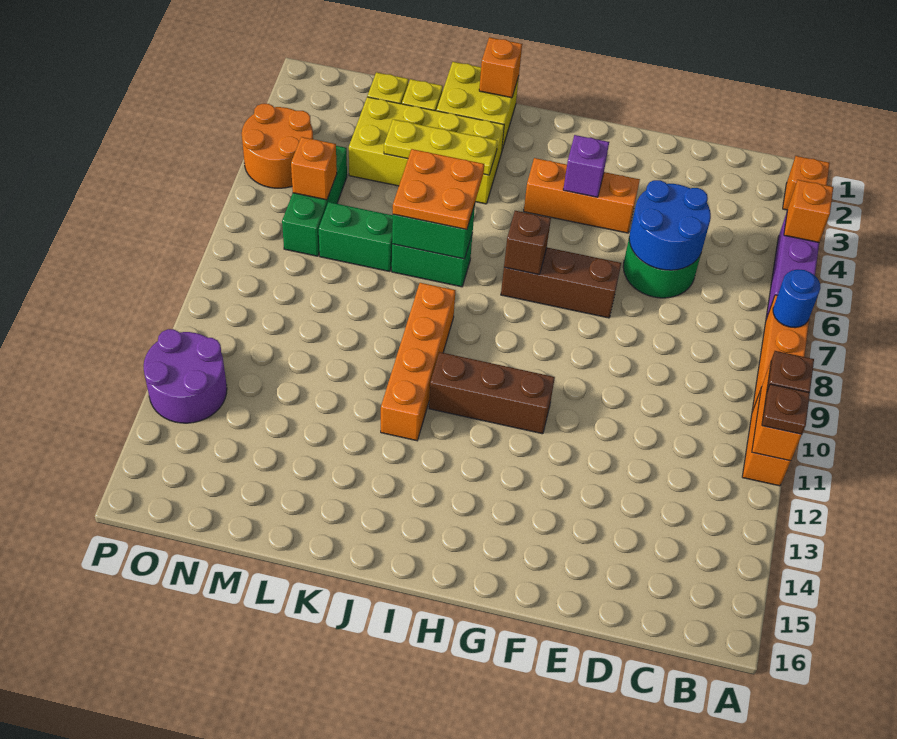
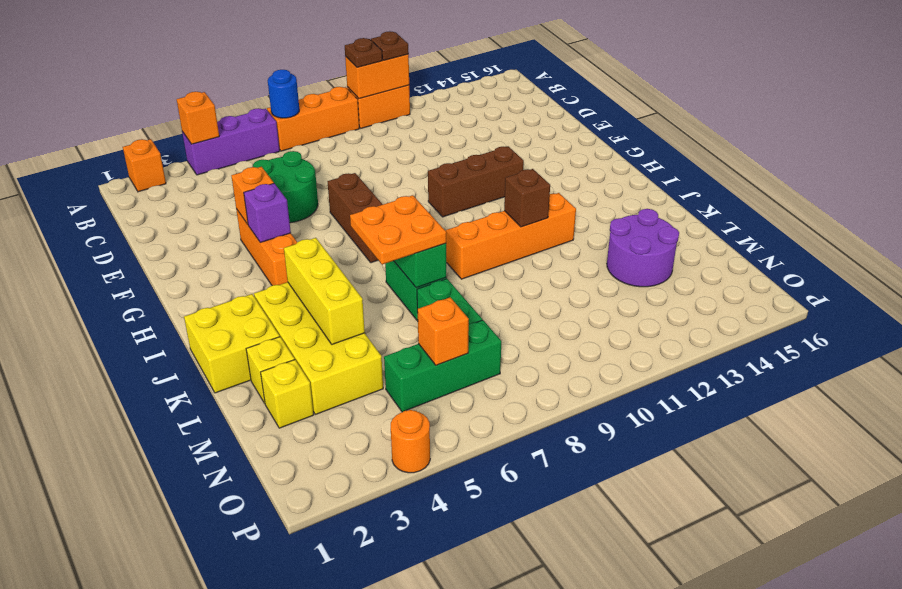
blue 2x2 round brick [629,180,711,270] -> none
brown 1x3 brick [429,352,555,434] -> brown 1x3 brick turned to [428,146,524,217]
brown 1x1 brick [504,211,551,275] -> brown 1x1 brick moved to [504,169,550,227]
orange 1x1 brick [479,37,522,98] -> orange 1x1 brick moved to [232,167,274,224]
yellow 1x3 plate [384,119,498,175] -> yellow 1x3 brick [284,238,365,344]
orange 2x2 round brick [242,104,313,188] -> orange 1x1 round brick [391,410,430,473]
purple 2x2 round brick [144,329,227,423] -> purple 2x2 round brick moved to [607,209,679,287]

